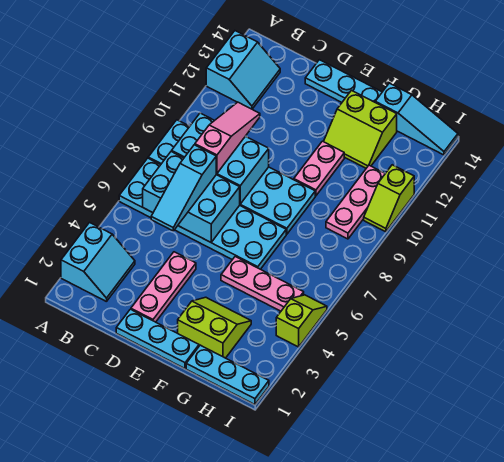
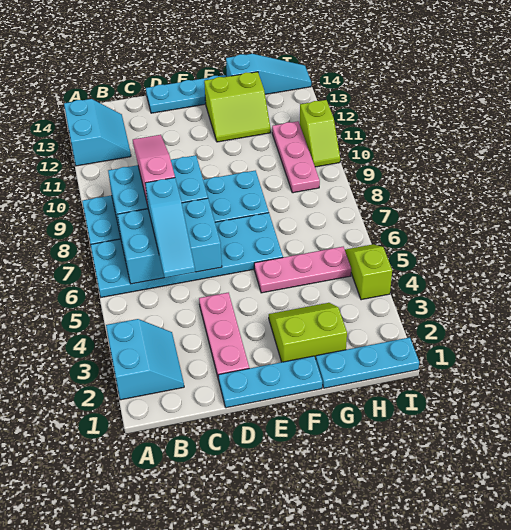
pink 1x2 plate [294,141,344,196] -> none

